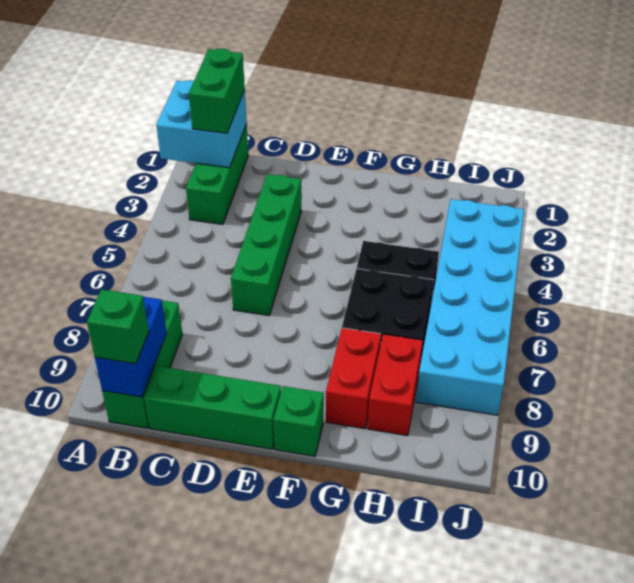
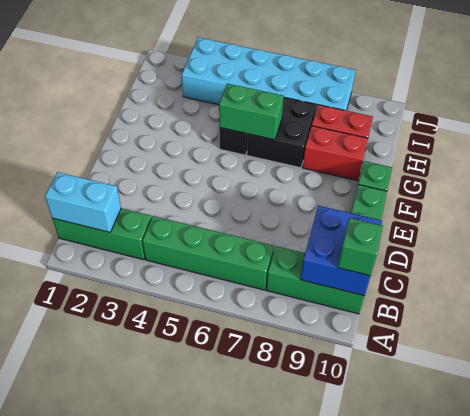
cyan 2x2 brick [156,80,247,168] -> cyan 1x2 brick [45,172,121,232]
green 1x2 brick [189,48,245,133] -> green 1x2 brick moved to [219,84,284,140]
blue 1x2 brick [95,297,167,397] -> blue 2x2 brick [300,206,382,296]
green 1x4 brick [231,174,302,316] -> green 1x4 brick moved to [143,216,274,290]

